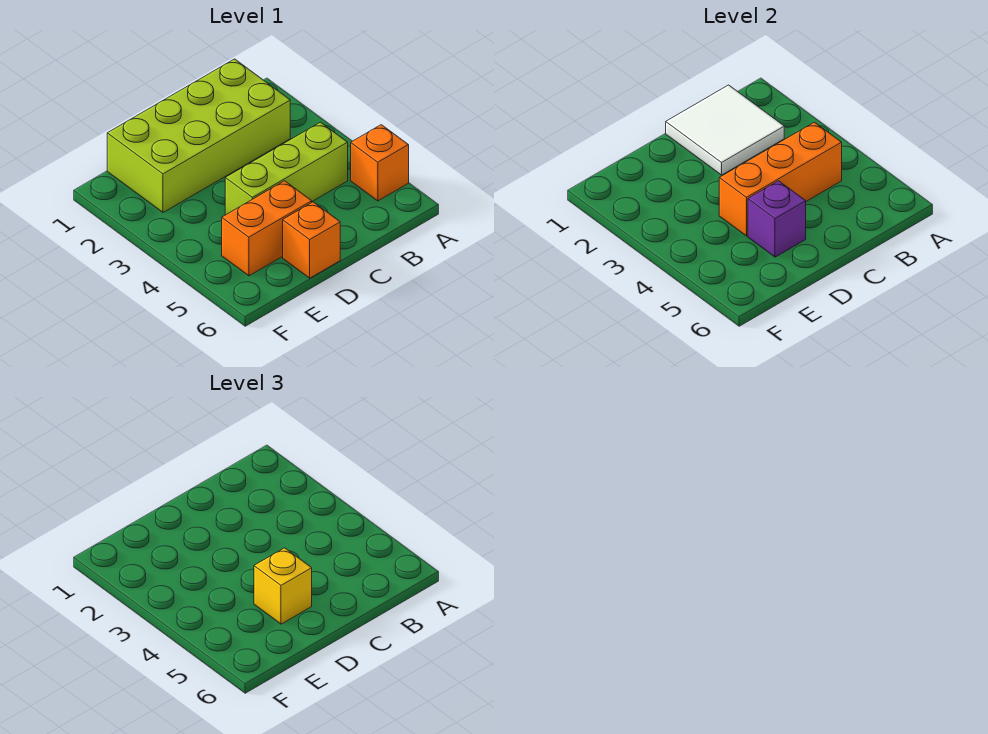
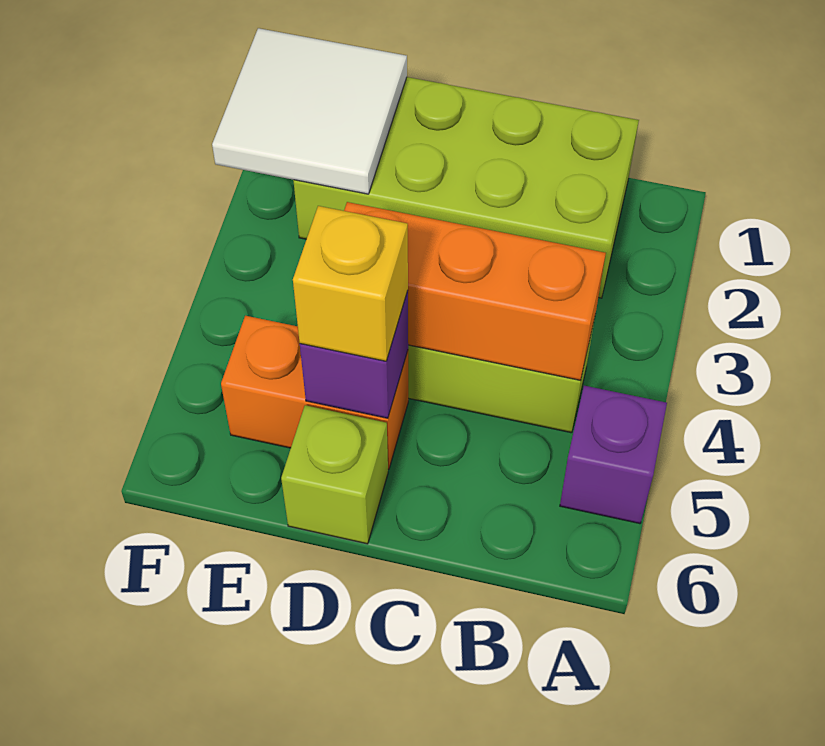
orange 1x1 brick [351,125,409,201] -> purple 1x1 brick [560,386,667,524]
white 2x2 tile [666,85,784,175] -> white 2x2 tile moved to [212,28,407,194]
orange 1x1 brick [283,202,340,278] -> lime 1x1 brick [281,405,388,544]

